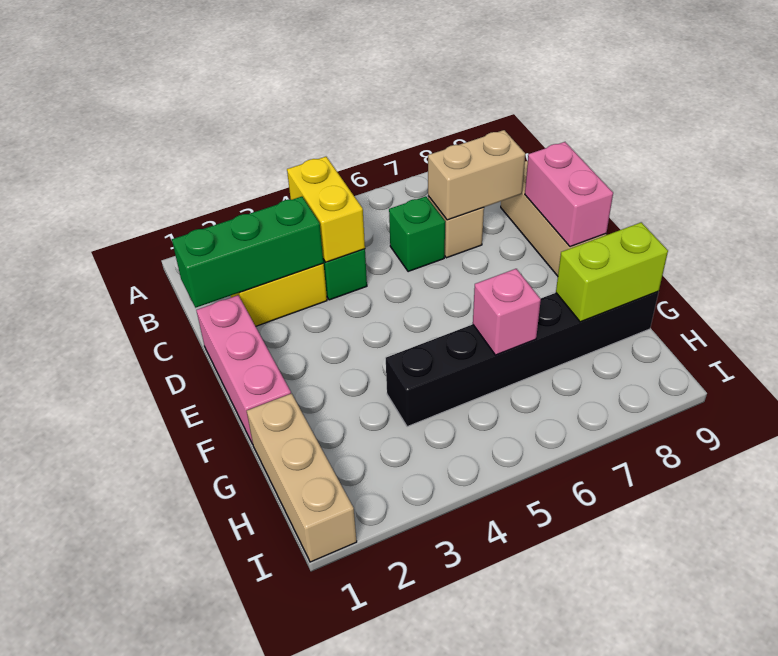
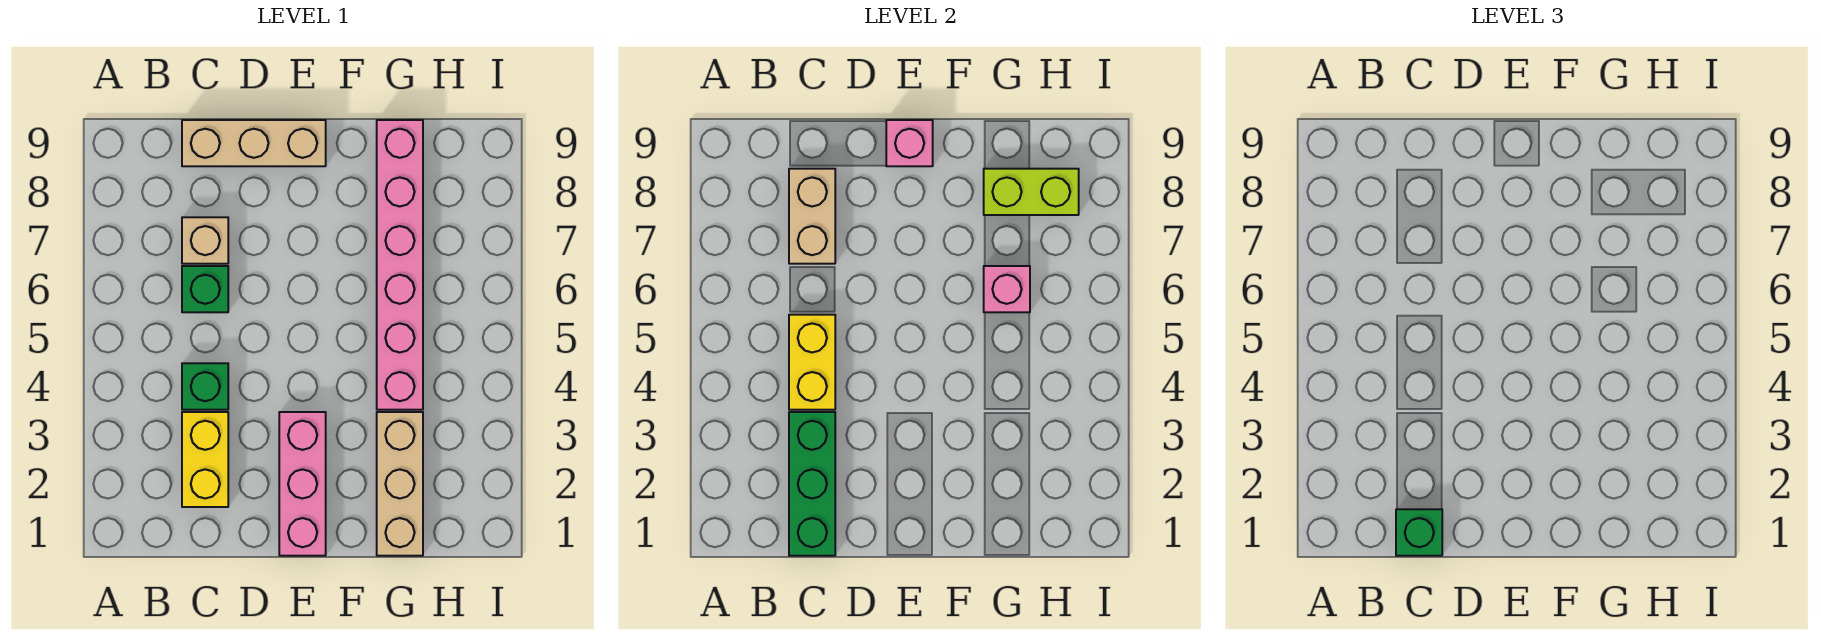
yellow 1x2 brick [287,157,365,262] -> yellow 1x2 brick turned to [789,315,835,410]
none -> green 1x1 brick [1396,509,1442,556]
pink 1x3 brick [196,295,291,444] -> pink 1x3 brick turned to [279,412,326,556]
pink 1x2 brick [525,142,613,247] -> pink 1x1 brick [886,120,933,166]
tan 1x3 brick [247,394,357,562] -> tan 1x3 brick turned to [377,412,423,556]
black 1x6 brick [386,292,659,427] -> pink 1x6 brick [377,120,423,410]
lime 1x2 brick [556,222,668,322] -> lime 1x2 brick turned to [984,169,1079,215]

